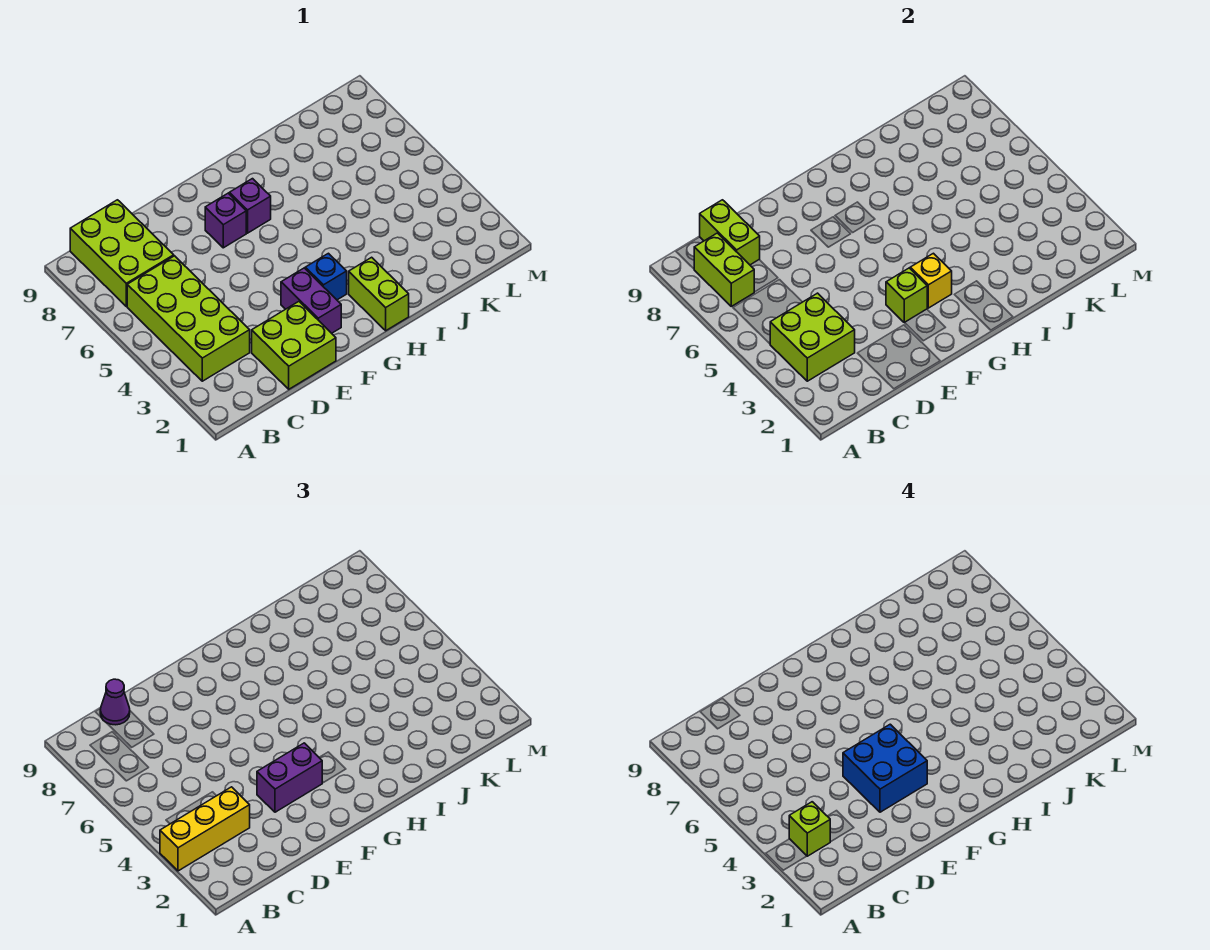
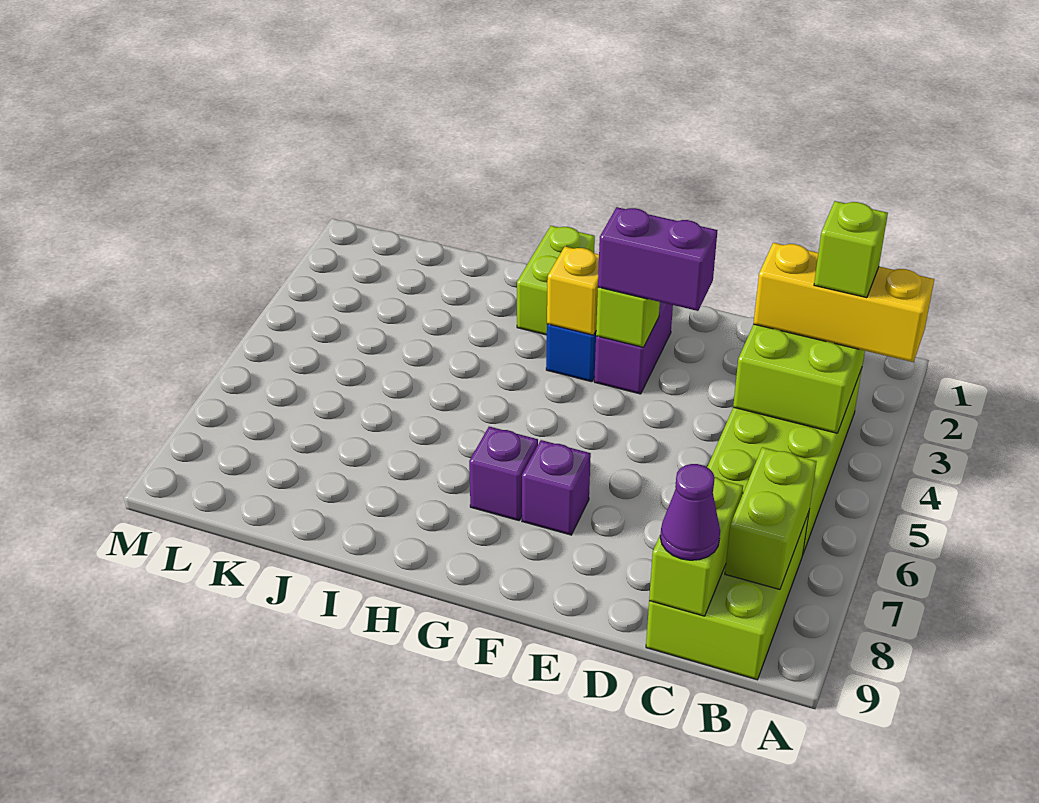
lime 2x2 brick [252,302,336,389] -> none
blue 2x2 brick [843,724,927,812] -> none

